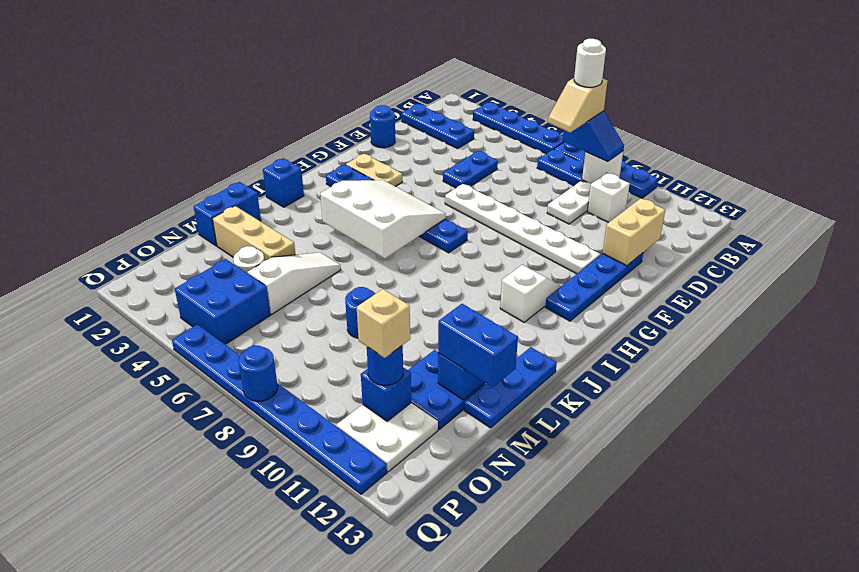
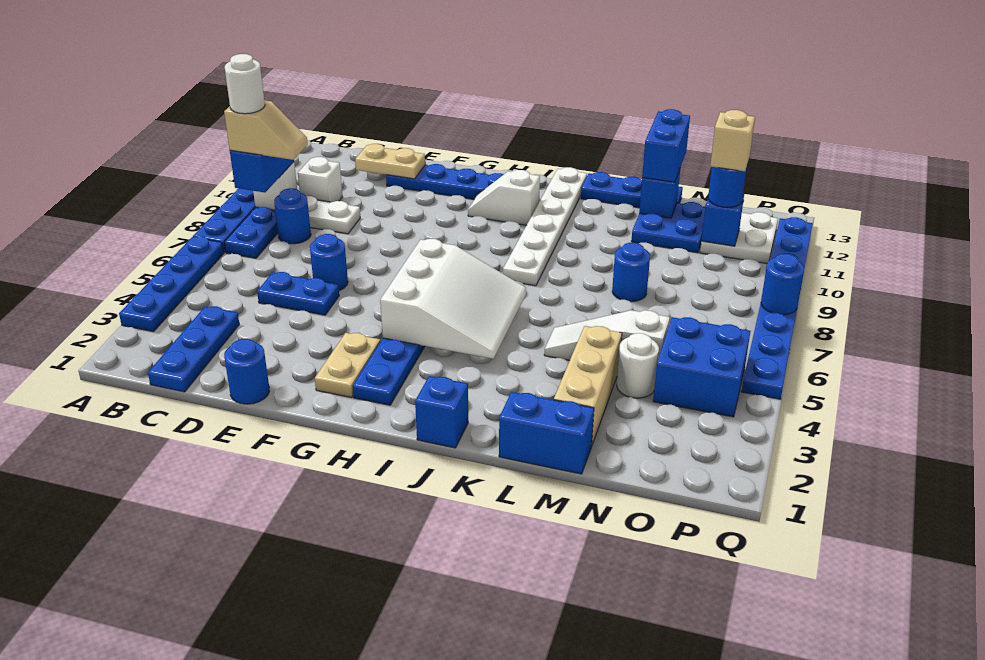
none -> blue 1x1 round brick [274,188,311,244]
tan 1x2 brick [603,198,665,266] -> tan 1x2 plate [355,144,425,179]
none -> blue 1x1 round brick [310,234,348,291]
white 1x6 plate [445,184,600,274] -> white 1x6 plate moved to [503,167,587,286]
white 3x3 slope [320,180,446,258] -> white 3x3 slope turned to [380,239,526,359]

